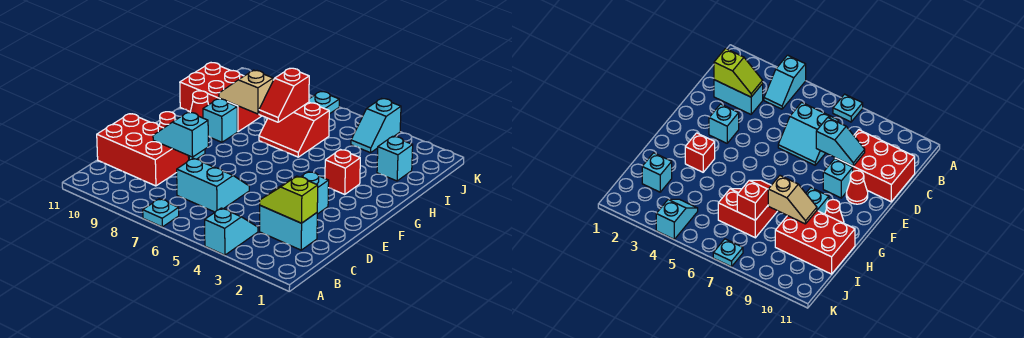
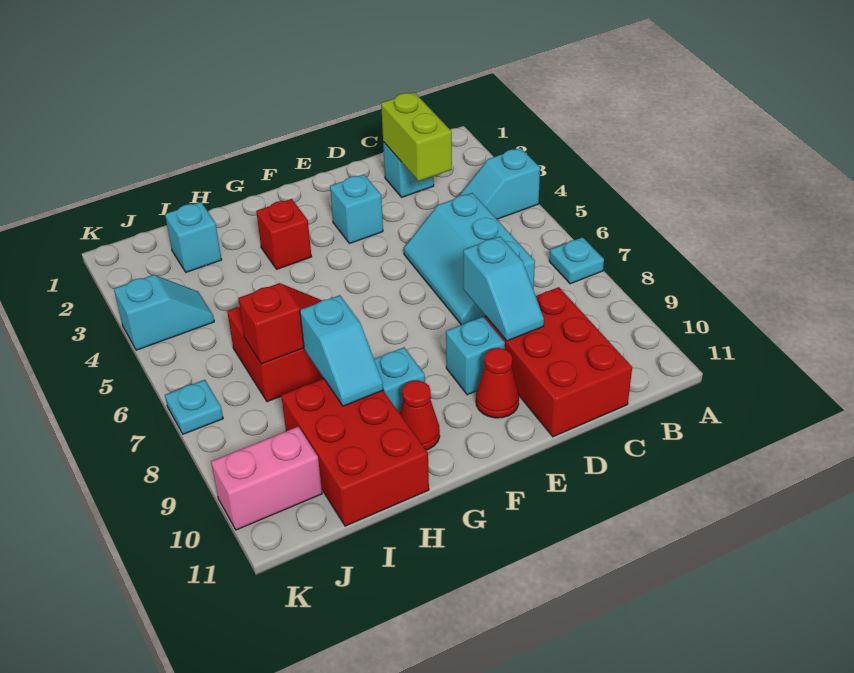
cyan 1x2 brick [260,206,317,250] -> cyan 1x1 brick [383,142,434,197]
lime 1x2 slope [260,176,318,223] -> lime 1x2 brick [381,92,452,181]
cyan 2x2 slope [177,158,249,212] -> cyan 2x3 slope [404,193,535,325]
tan 1x2 slope [219,70,273,114] -> cyan 1x2 slope [300,295,383,406]
none -> pink 1x2 brick [211,427,322,530]

